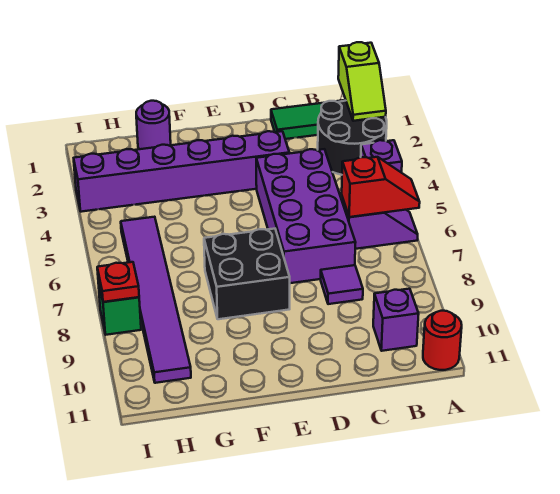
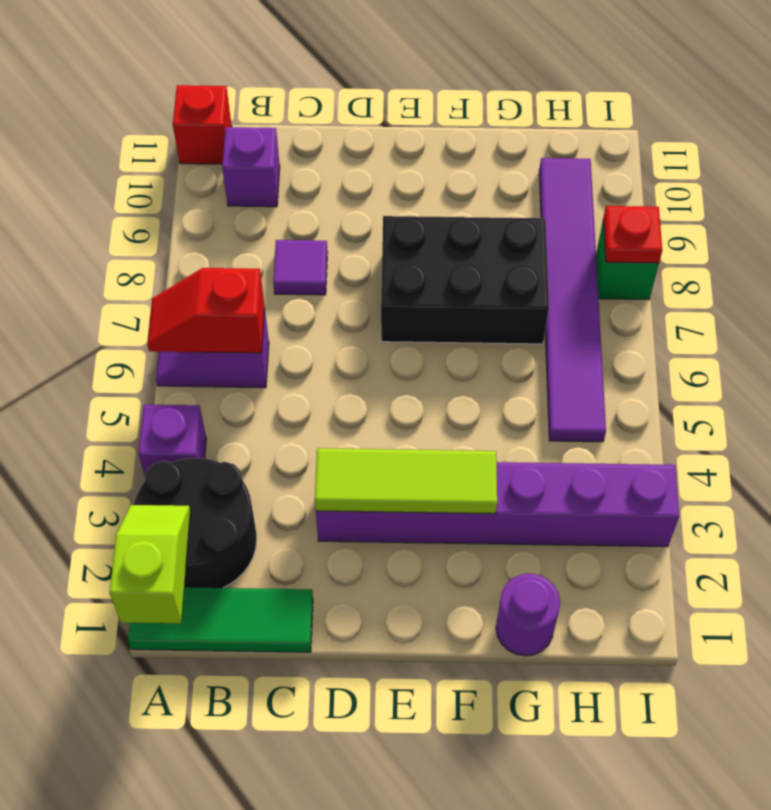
red 1x1 round brick [423,311,462,370] -> red 1x1 brick [173,85,232,164]
purple 2x4 brick [256,149,356,283] -> none
none -> lime 1x3 tile [315,448,497,514]
black 2x2 brick [204,229,290,319] -> black 2x3 brick [381,216,549,344]

